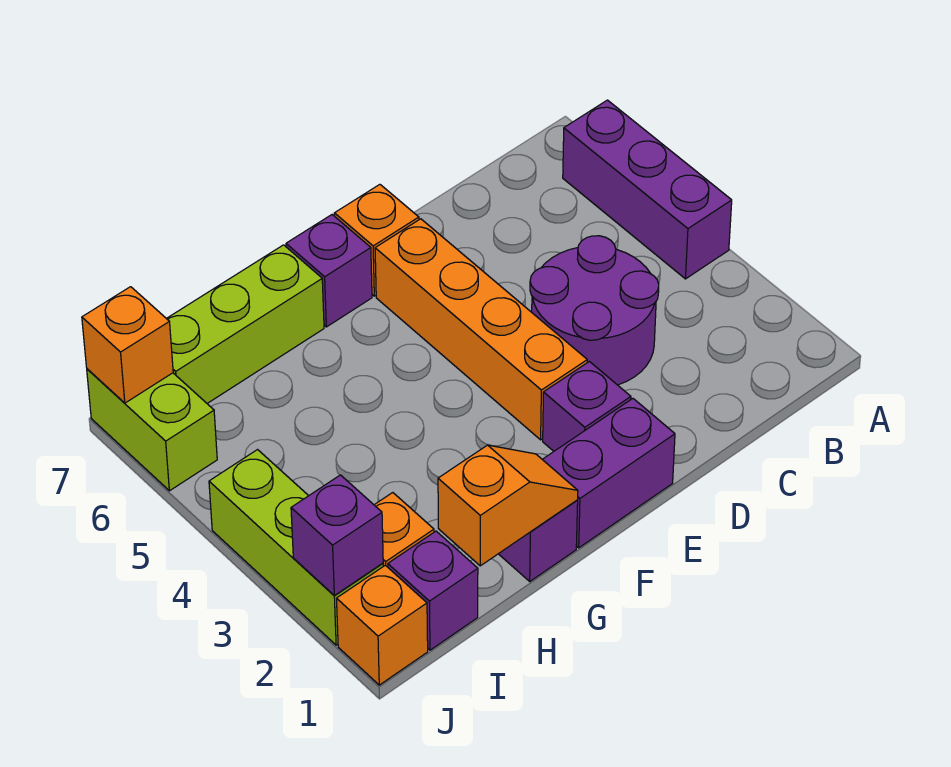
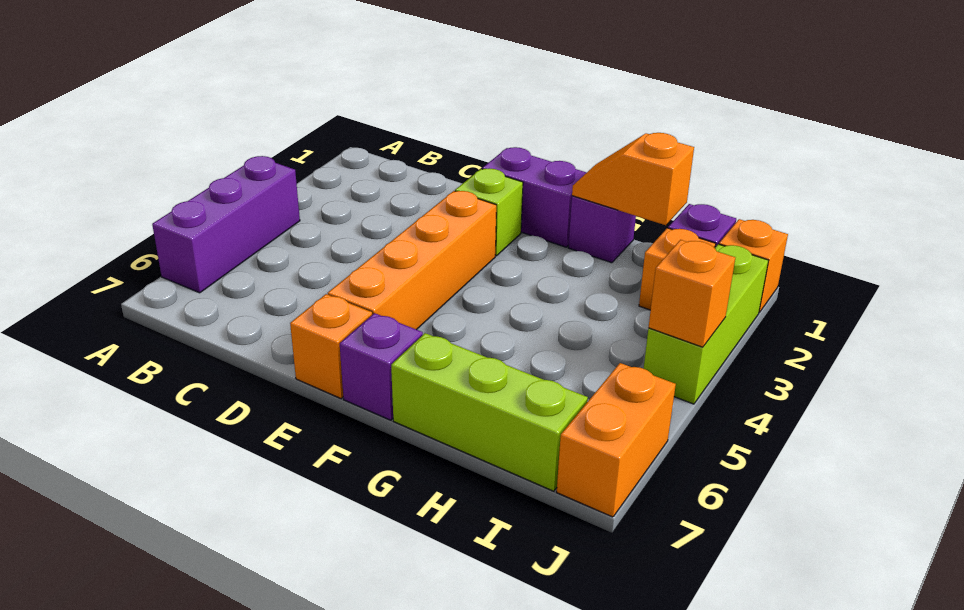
purple 2x2 round brick [530,236,659,385] -> none
purple 1x1 brick [543,362,631,451] -> lime 1x1 brick [455,168,523,256]
purple 1x1 brick [291,475,383,595] -> none
lime 1x2 brick [87,369,217,491] -> orange 1x2 brick [557,363,676,517]
orange 1x1 brick [82,287,173,403] -> orange 1x1 brick moved to [649,240,735,347]

